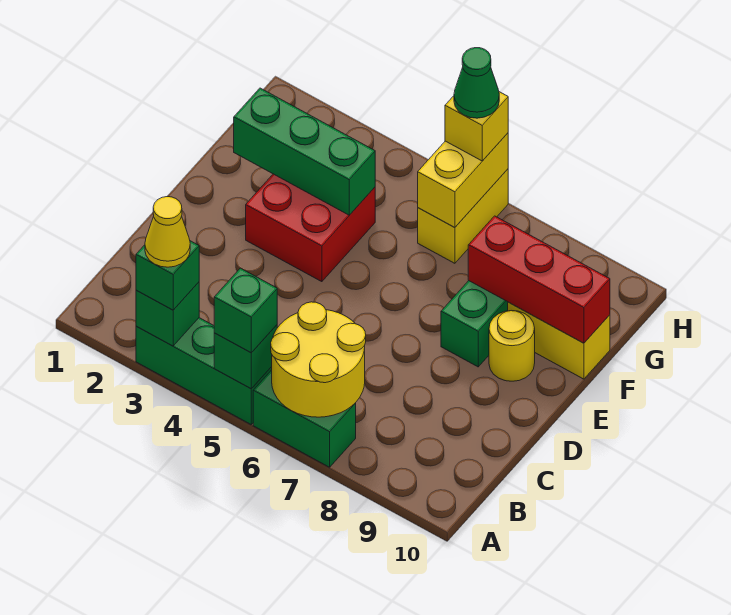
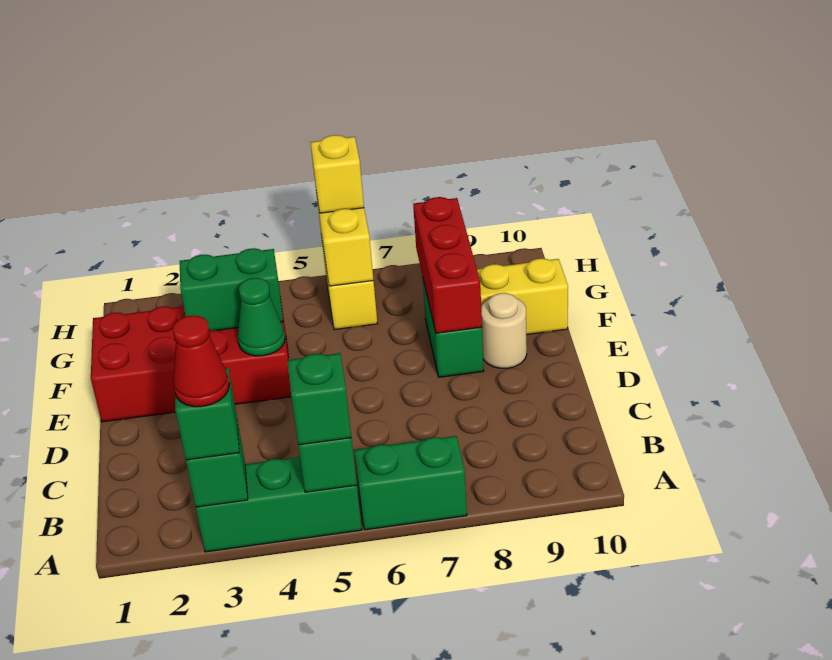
yellow 1x1 cone [145,197,190,267] -> red 1x1 cone [173,315,229,407]
yellow 2x2 round brick [271,302,366,417] -> none
red 2x2 brick [246,174,375,282] -> red 2x4 brick [91,304,291,422]
yellow 1x1 round brick [489,311,535,381] -> tan 1x1 round brick [481,293,527,368]
green 1x3 brick [234,88,375,215] -> green 1x2 brick [180,248,283,331]
red 1x3 brick [468,216,610,343] -> red 1x3 brick turned to [413,197,482,333]
green 1x1 cone [454,48,499,118] -> green 1x1 cone moved to [237,278,285,356]

